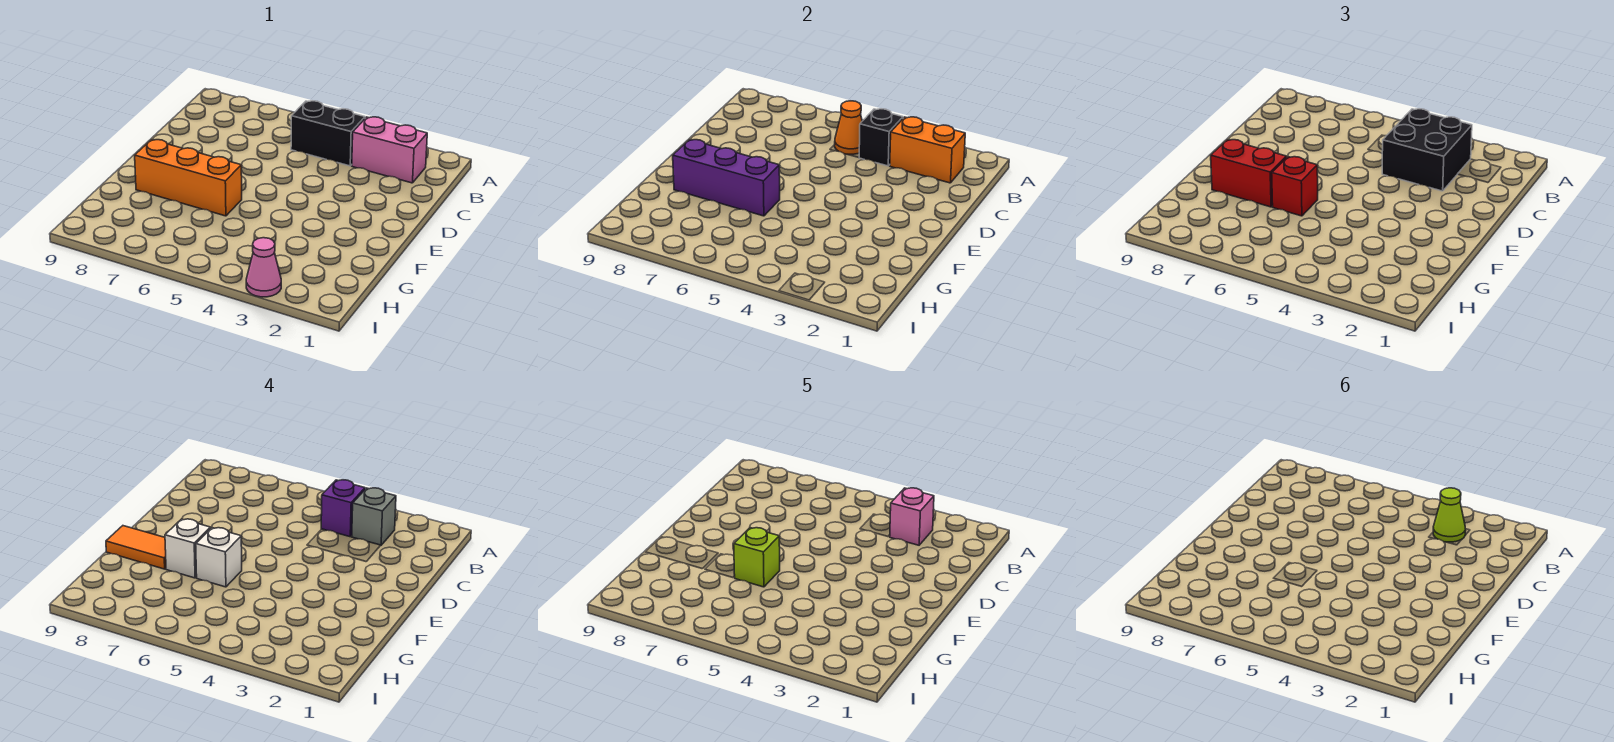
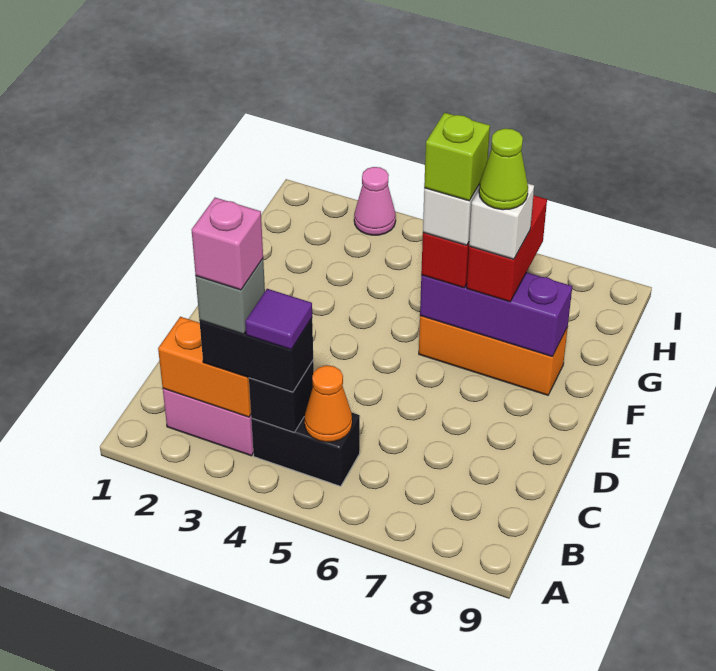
black 2x2 brick [1382,109,1472,191] -> black 1x2 brick [200,318,313,392]
lime 1x1 cone [1433,488,1466,542] -> lime 1x1 cone moved to [479,128,528,210]
purple 1x1 brick [321,480,365,537] -> purple 1x1 tile [245,289,312,350]
red 1x2 brick [1211,140,1287,207] -> red 1x2 brick turned to [467,195,547,302]
orange 1x2 tile [106,526,166,569] -> none

